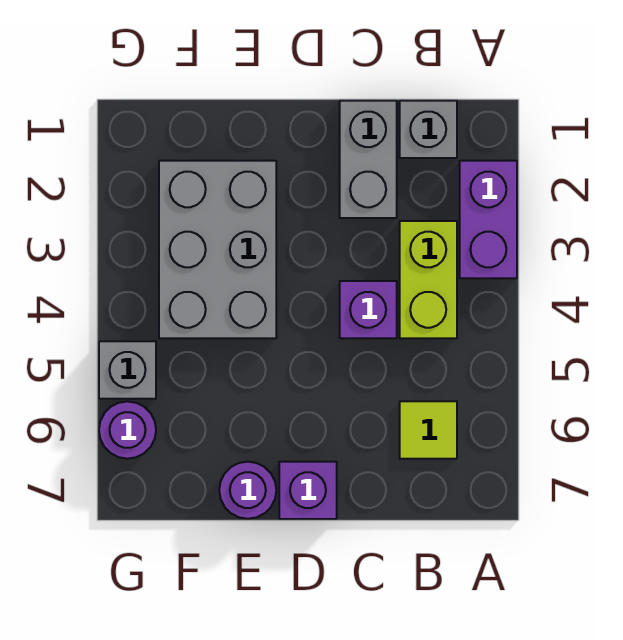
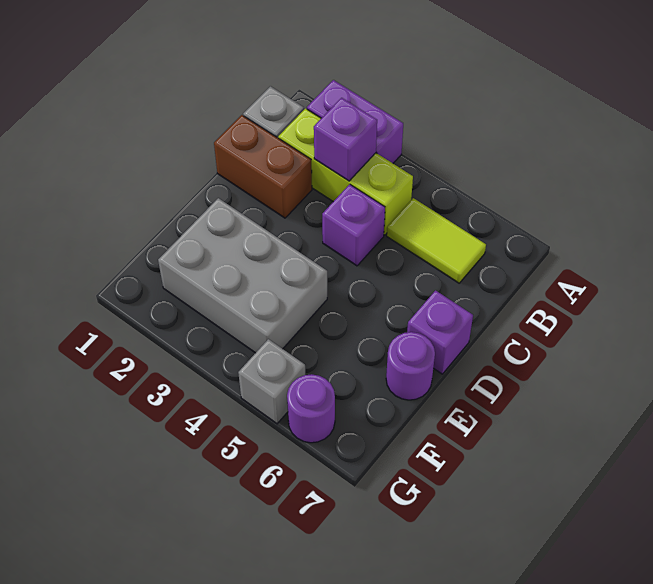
lime 1x2 brick [400,221,457,338] -> lime 1x3 brick [278,109,413,235]
none -> purple 1x1 brick [314,98,377,181]
lime 1x1 tile [400,401,457,459] -> lime 1x2 tile [387,198,486,283]
grey 1x2 brick [340,101,397,218] -> brown 1x2 brick [214,115,312,218]

